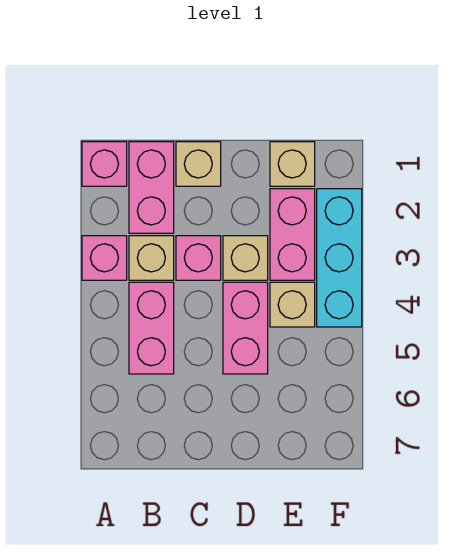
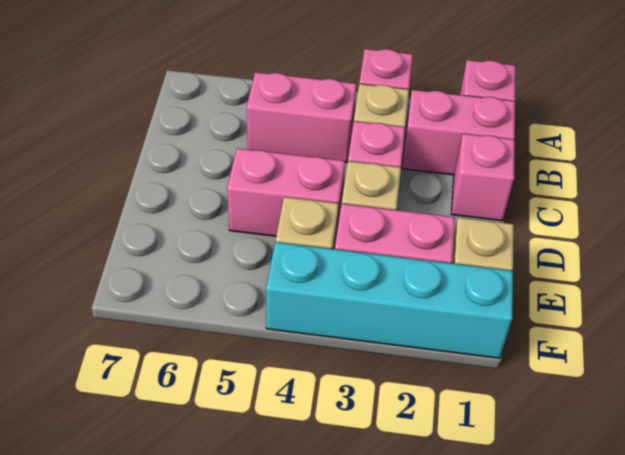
tan 1x1 brick [176,142,221,186] -> pink 1x1 brick [452,134,515,221]
cyan 1x3 brick [317,189,362,327] -> cyan 1x4 brick [266,242,513,358]

